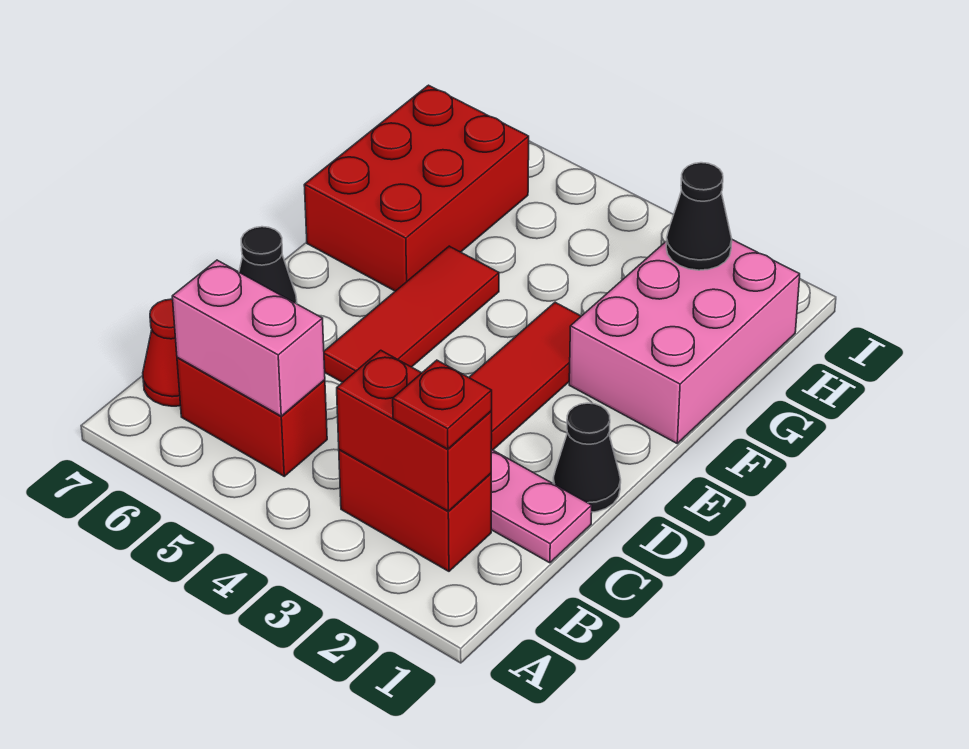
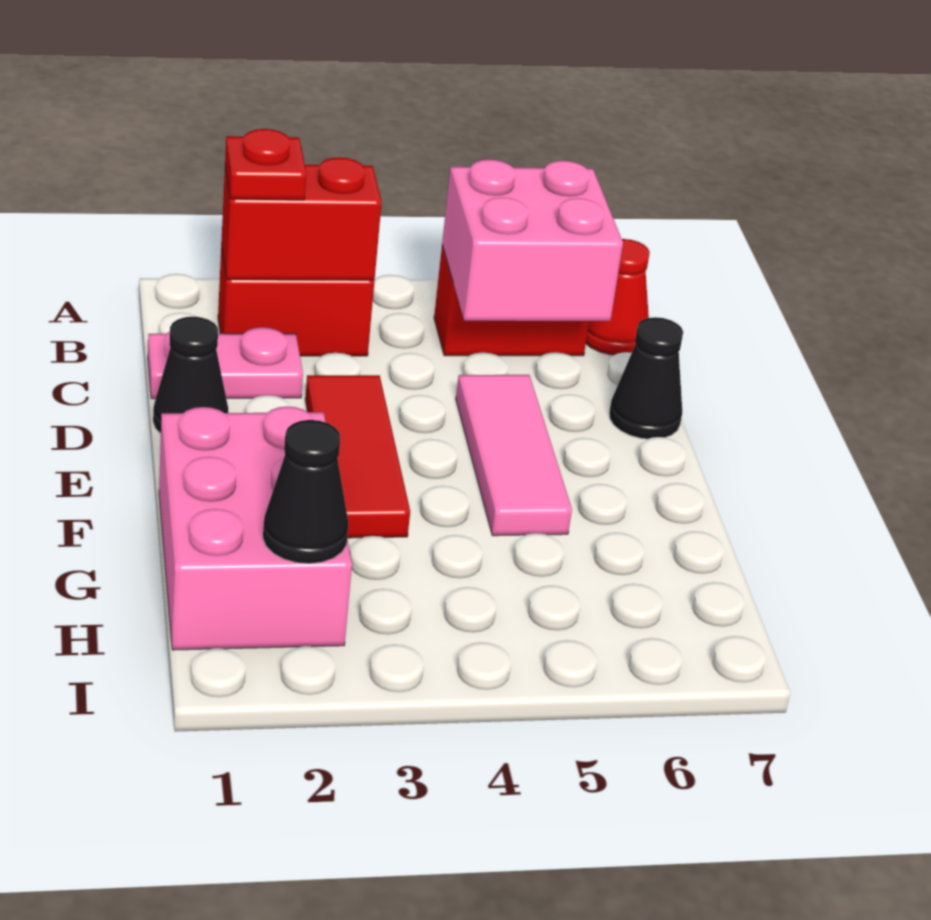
pink 1x2 brick [172,260,325,416] -> pink 2x2 brick [442,159,623,321]
red 1x3 tile [324,246,499,382] -> pink 1x3 tile [456,375,572,536]
red 2x3 brick [304,85,529,291] -> none

